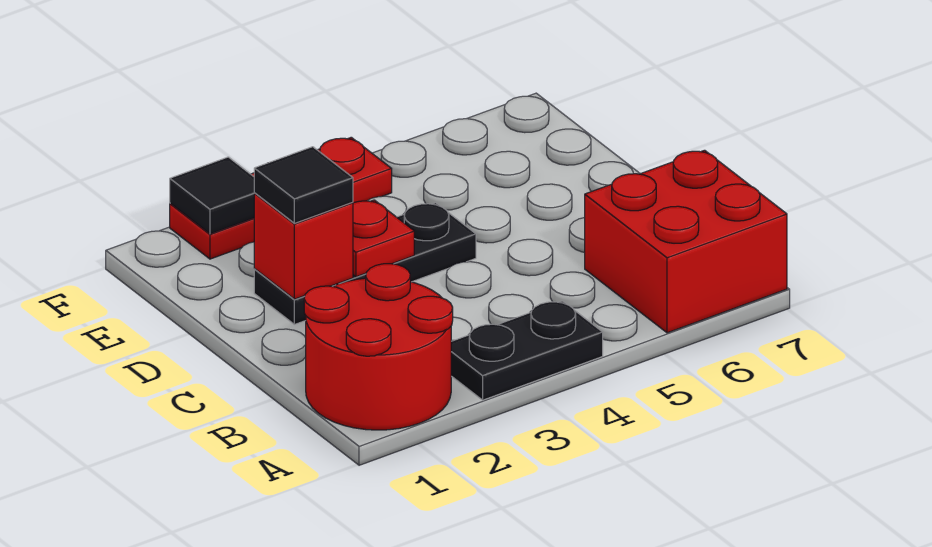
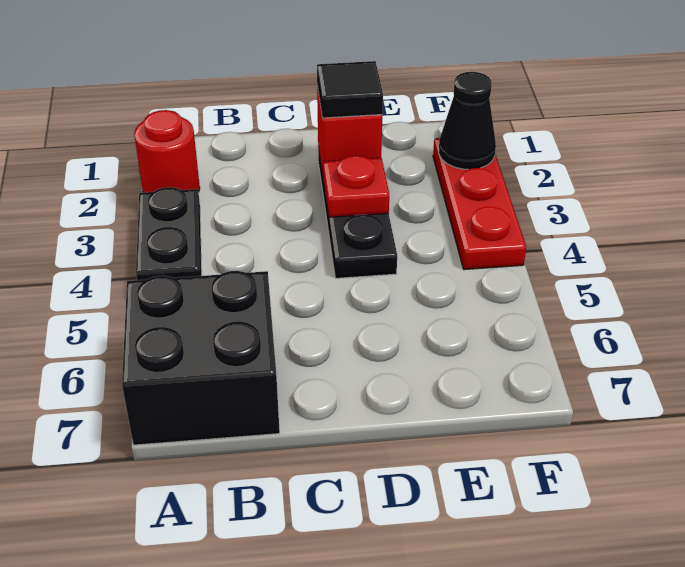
red 2x2 round brick [304,264,453,430] -> red 1x1 round brick [134,110,200,192]
red 2x2 brick [585,150,787,333] -> black 2x2 brick [122,271,280,445]
black 1x1 tile [170,157,254,234] -> black 1x1 cone [439,72,496,169]

